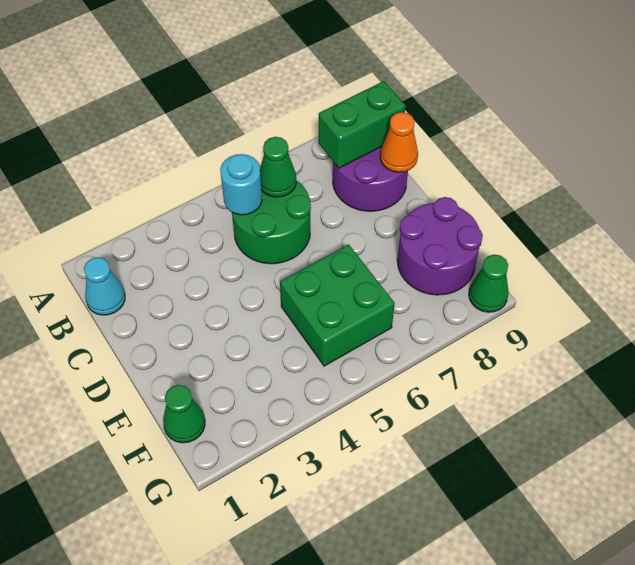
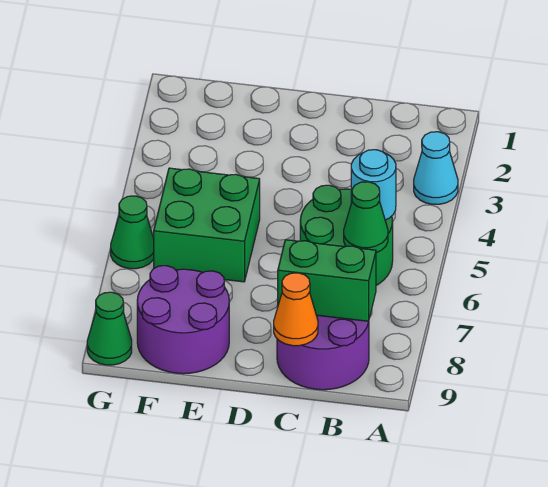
cyan 1x1 cone [84,257,125,315] -> cyan 1x1 cone moved to [414,132,458,204]
green 1x2 brick [319,81,405,168] -> green 1x2 brick turned to [278,240,376,321]
green 1x1 cone [163,385,205,443] -> green 1x1 cone moved to [111,196,154,269]

